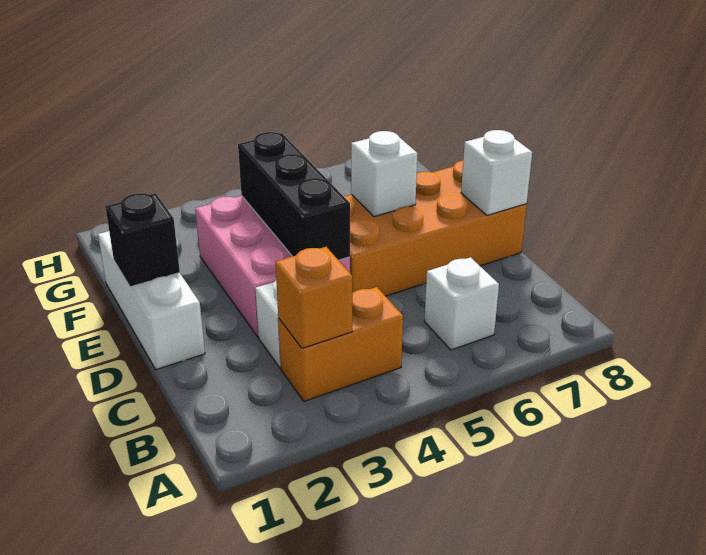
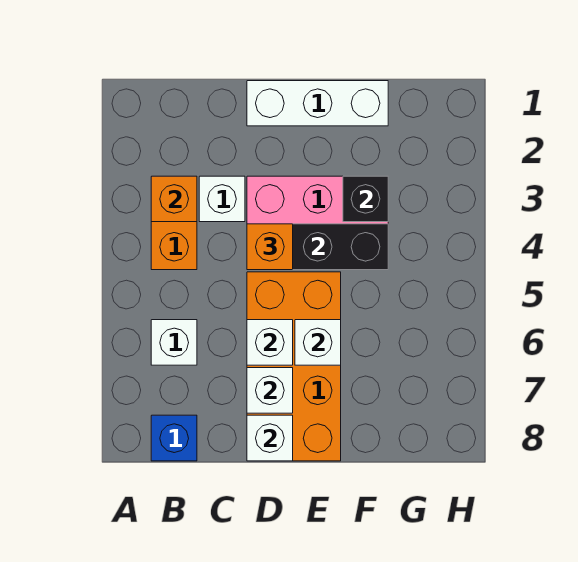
none -> blue 1x1 brick [151,415,197,461]
none -> orange 1x1 brick [247,224,293,270]
none -> white 1x1 brick [247,320,293,365]
none -> white 1x1 brick [247,368,293,413]
black 1x1 brick [105,193,180,287] -> black 1x1 brick moved to [343,176,388,222]

